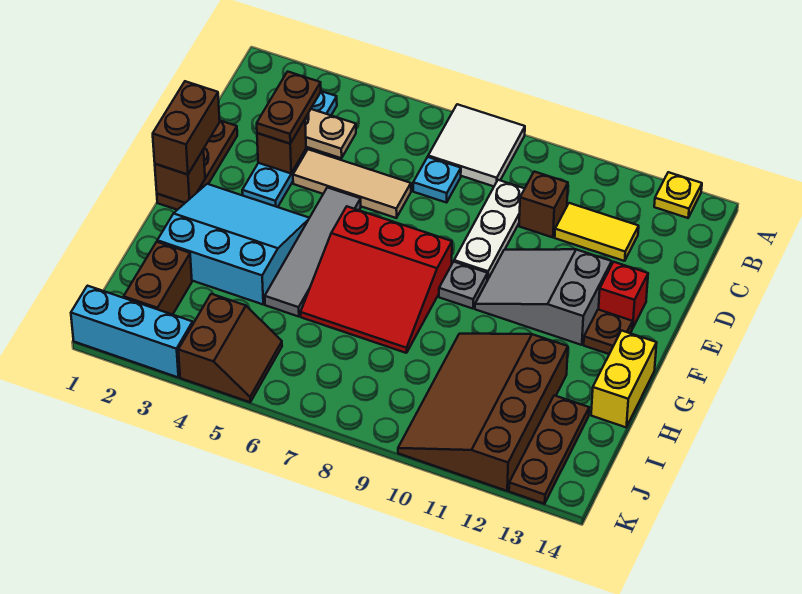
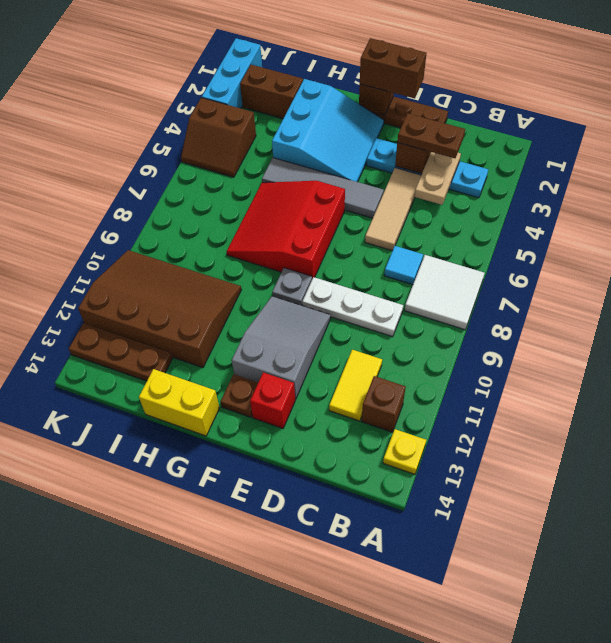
cyan 1x1 plate [413,157,461,203] -> cyan 1x1 tile [384,246,423,285]
brown 1x1 brick [519,172,568,237] -> brown 1x1 brick moved to [362,376,406,432]

